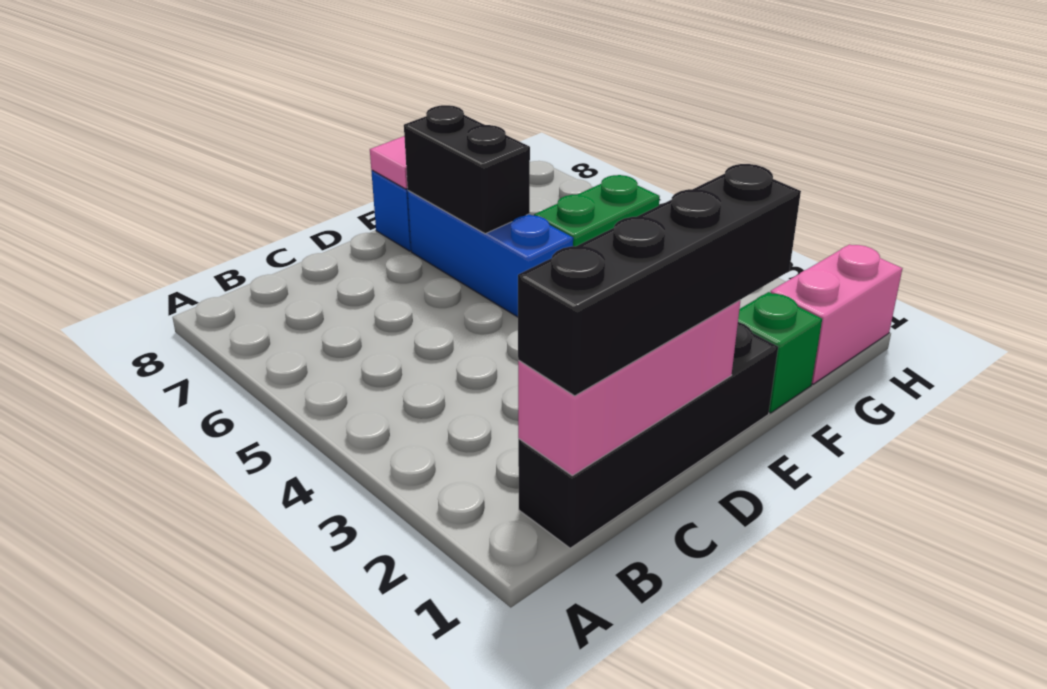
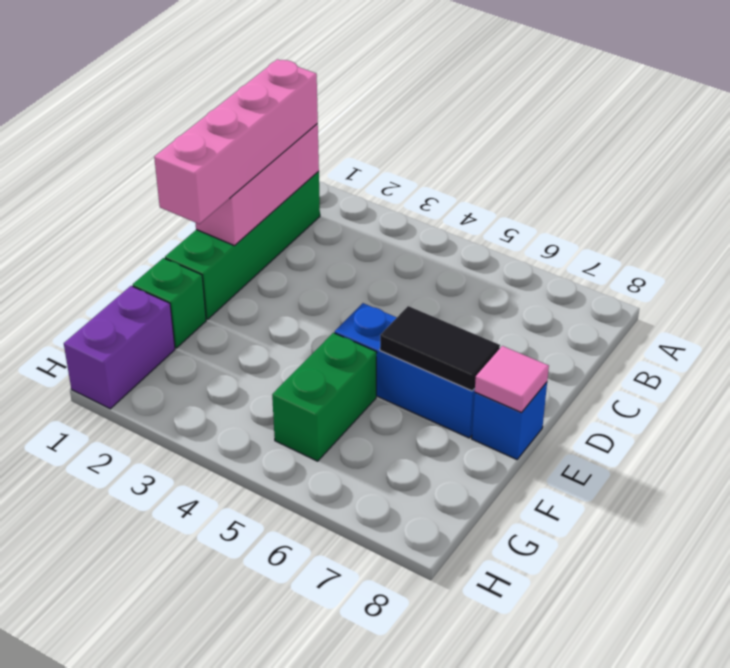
black 1x4 brick [518,322,778,548] -> green 1x4 brick [165,171,320,319]
black 1x4 brick [518,164,801,396] -> pink 1x4 brick [154,59,318,224]
black 1x2 brick [404,105,530,234] -> black 1x2 tile [380,306,500,391]
pink 1x2 brick [771,244,902,384] -> purple 1x2 brick [64,286,175,409]

